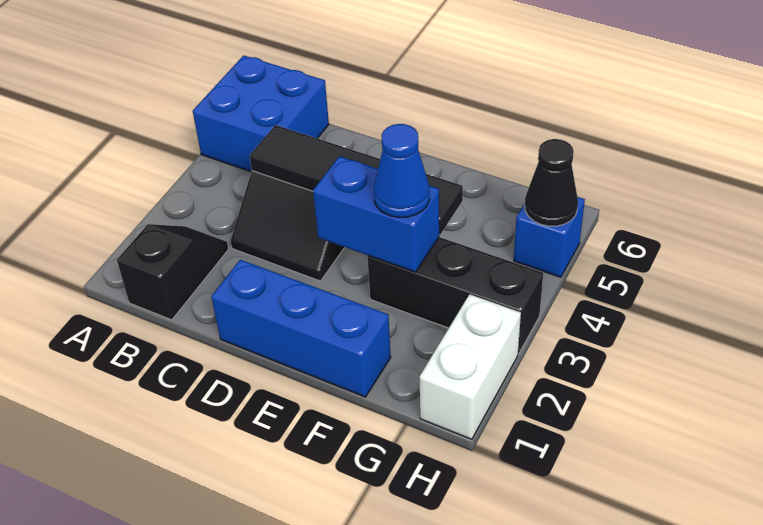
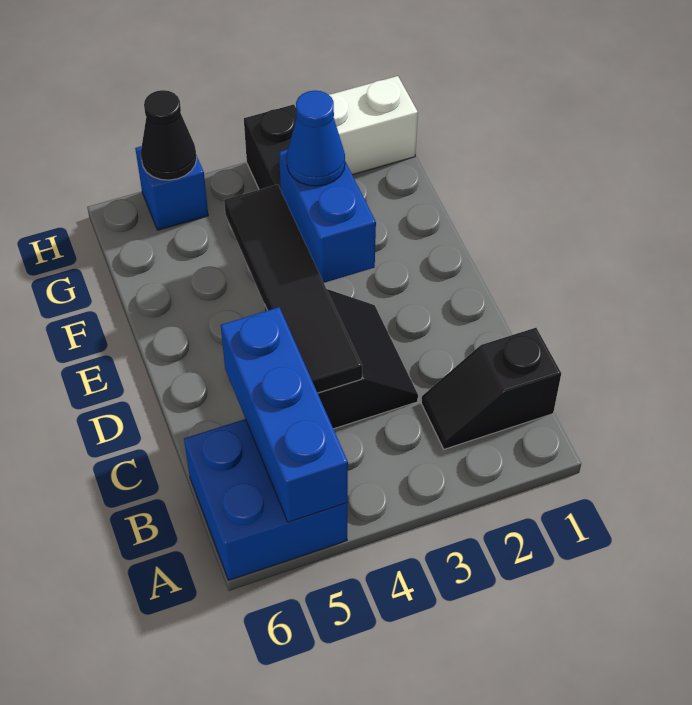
blue 1x3 brick [211,260,391,397] -> blue 1x3 brick moved to [221,307,348,522]

